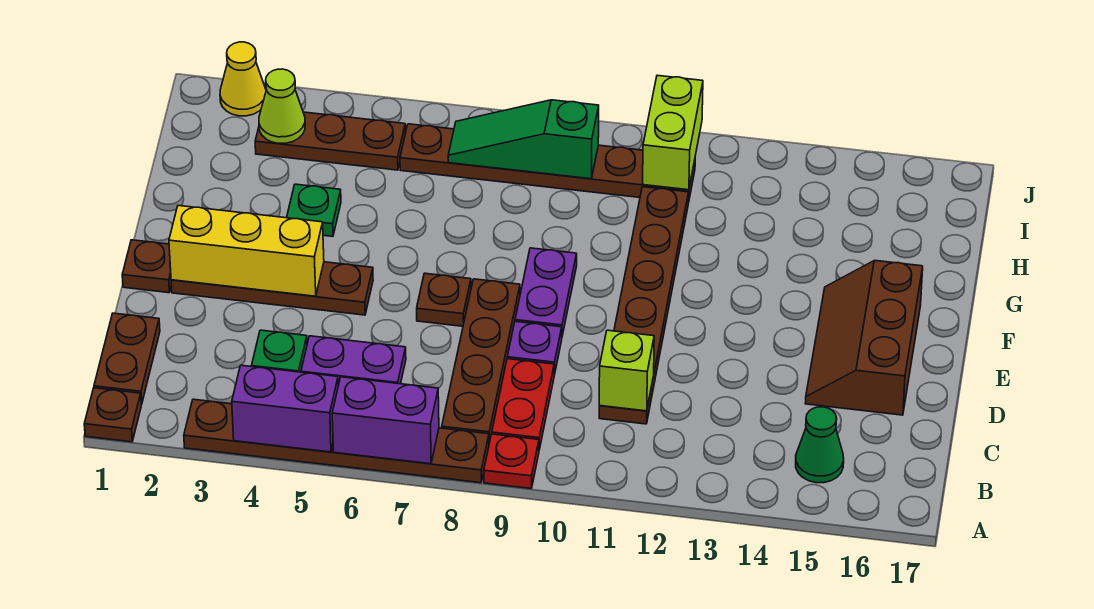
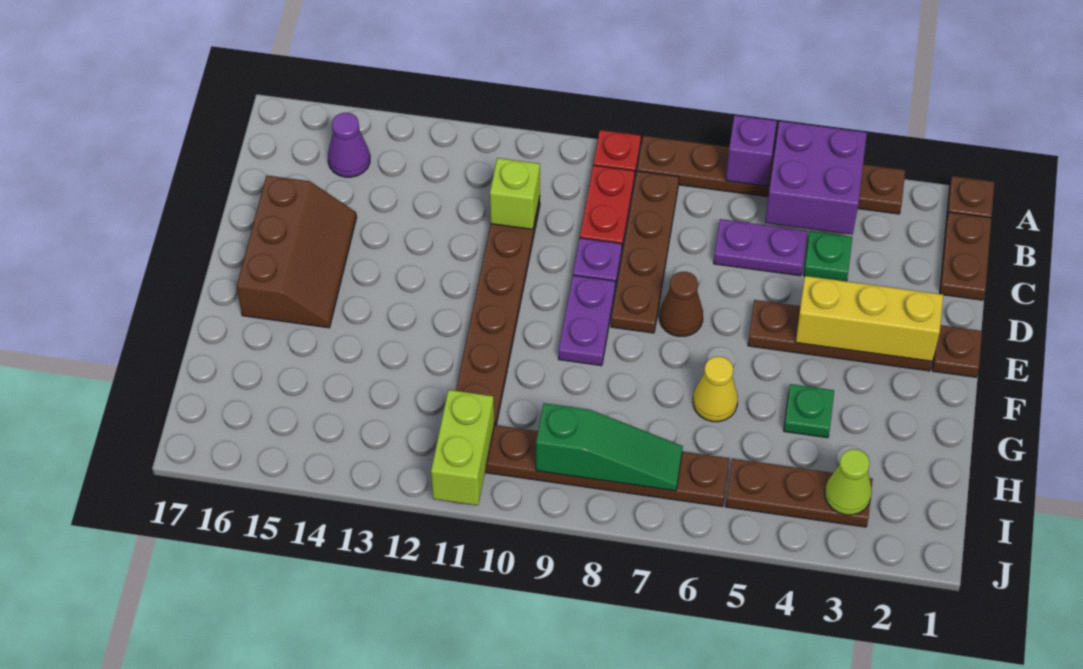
purple 1x2 brick [232,365,338,452] -> purple 2x2 brick [765,121,867,235]
purple 1x2 brick [332,377,439,464] -> purple 1x1 brick [726,115,777,186]
green 1x1 cone [796,407,844,483] -> purple 1x1 cone [328,113,370,177]
brown 1x1 plate [417,273,471,326] -> brown 1x1 cone [659,272,703,336]
yellow 1x1 cone [220,42,266,116] -> yellow 1x1 cone moved to [693,357,738,422]

